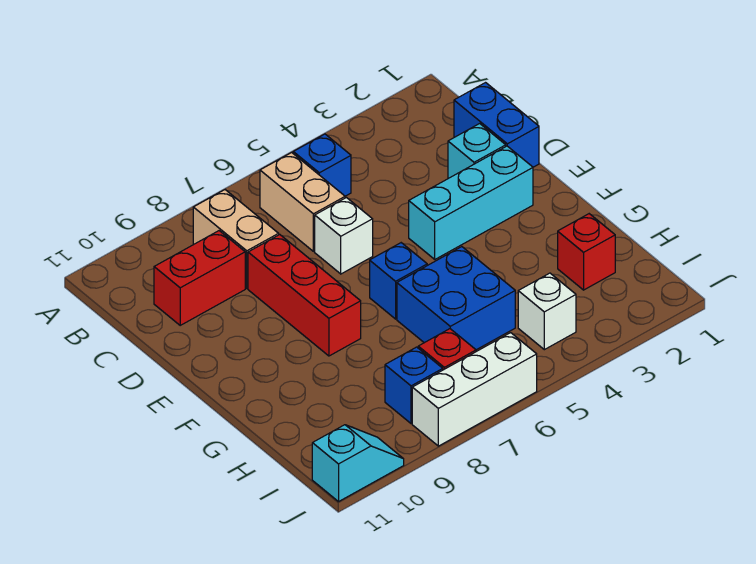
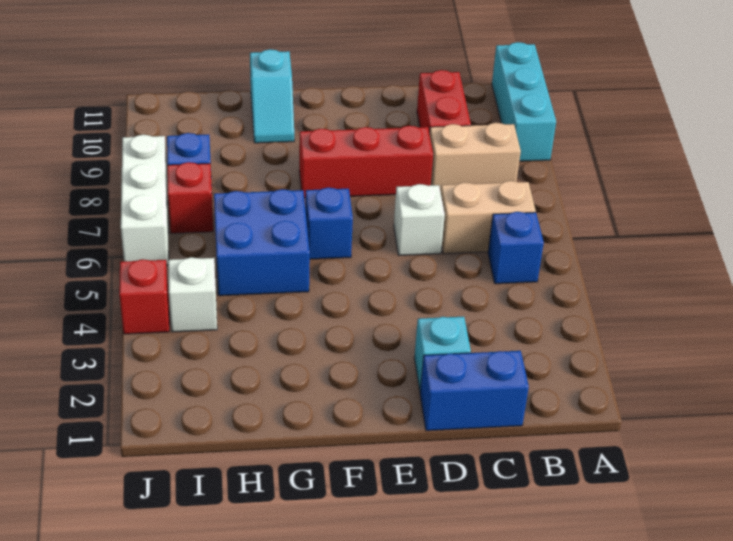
cyan 1x3 brick [409,146,533,259] -> cyan 1x3 brick moved to [492,42,556,161]
red 1x1 brick [558,214,615,290] -> red 1x1 brick moved to [119,259,169,334]
cyan 1x2 slope [312,425,404,502] -> cyan 1x2 slope moved to [250,49,294,143]

